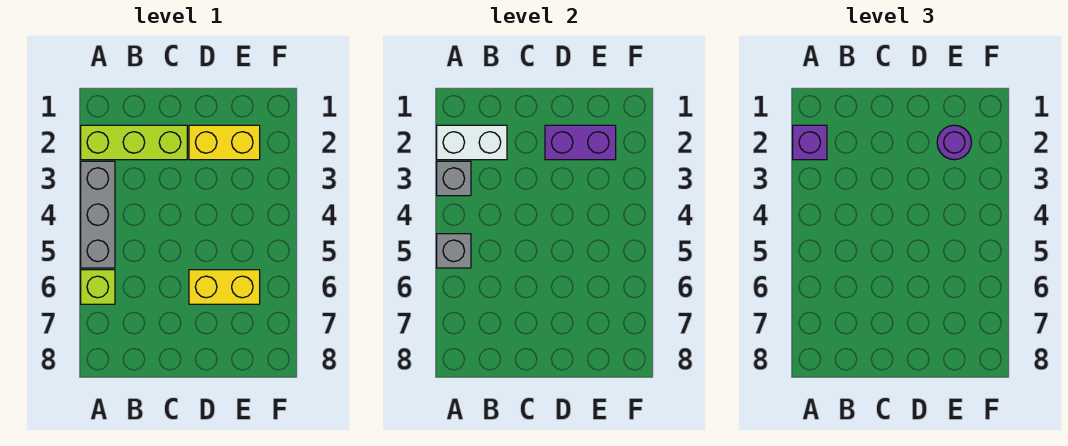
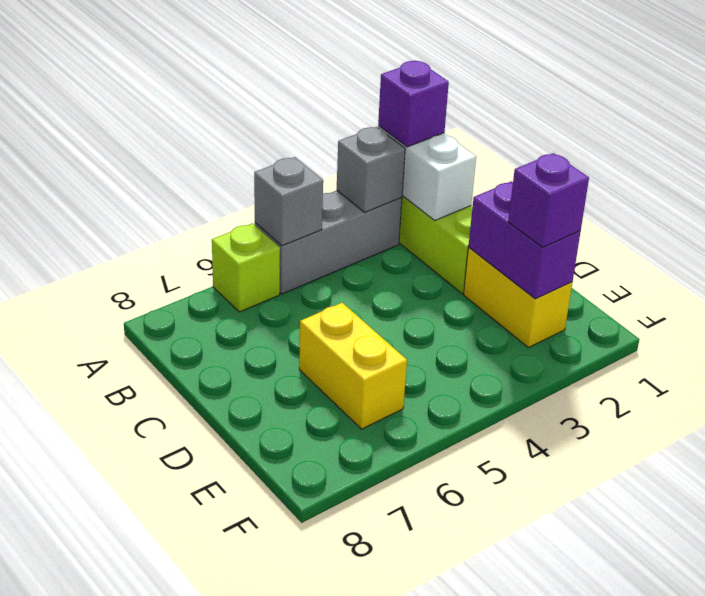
purple 1x1 round brick [937,125,971,160] -> purple 1x1 brick [508,153,589,247]

